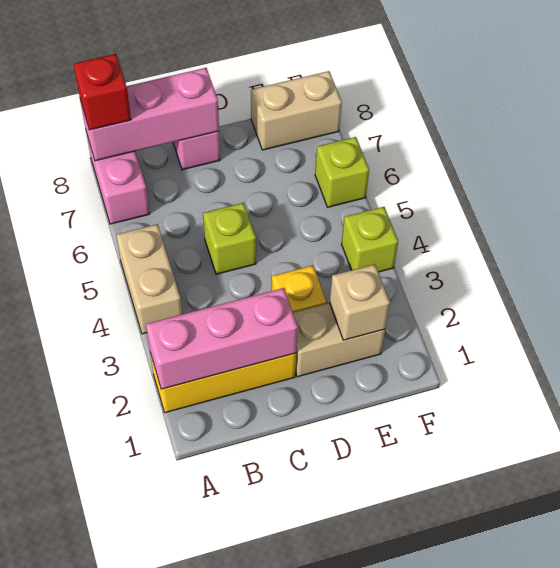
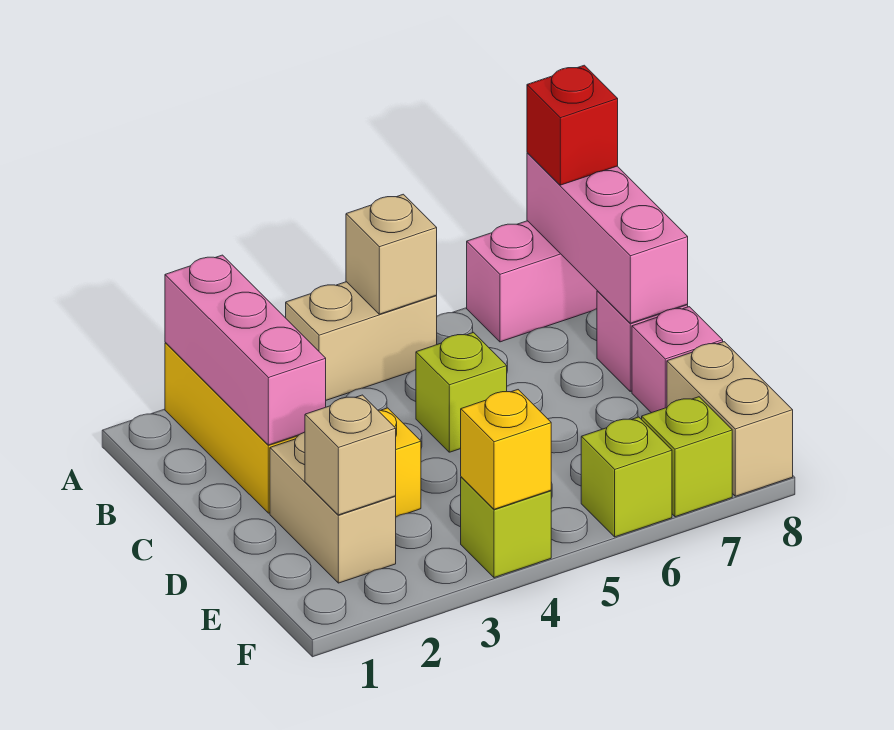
none -> tan 1x1 brick [346,194,437,314]
none -> pink 1x1 brick [632,307,723,413]
none -> yellow 1x1 brick [461,390,551,509]
none -> lime 1x1 brick [642,397,732,517]

